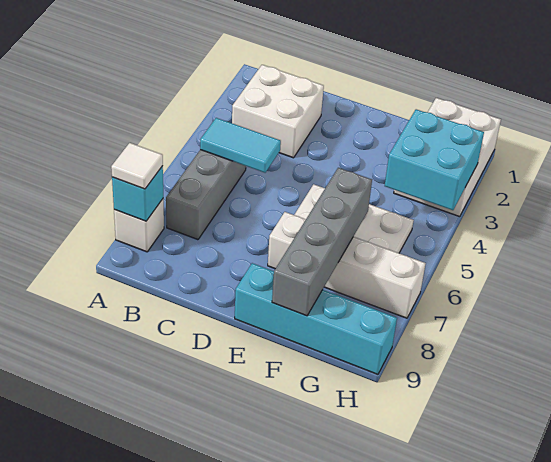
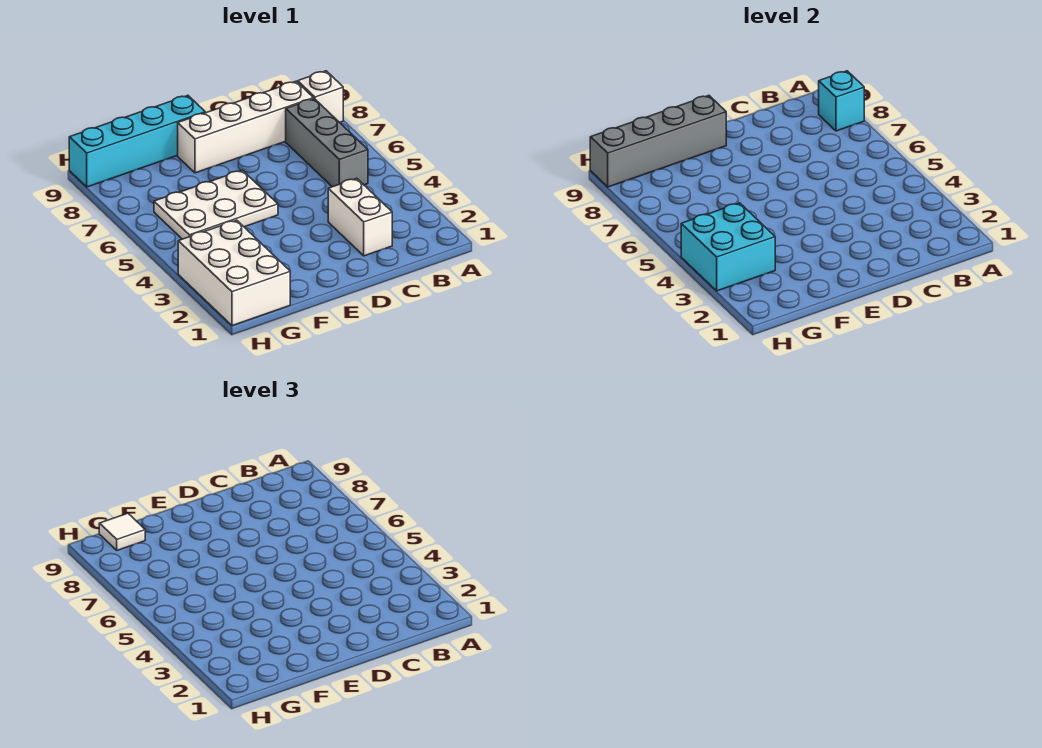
white 1x1 tile [111,143,163,189] -> white 1x1 tile moved to [99,513,145,550]
white 2x2 brick [232,65,324,158] -> white 1x2 brick [328,178,392,256]
cyan 1x2 tile [200,118,281,173] -> none
white 1x4 brick [268,212,426,318] -> white 1x4 brick moved to [178,81,313,173]
grey 1x4 brick [272,168,372,316] -> grey 1x4 brick turned to [590,95,726,187]

